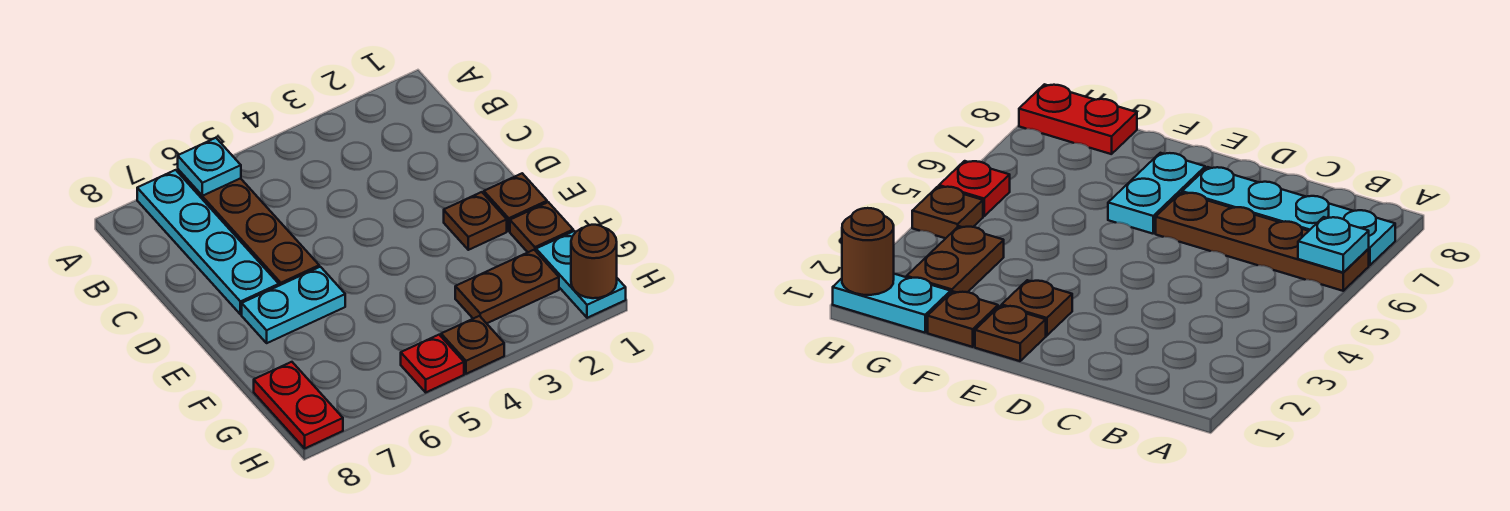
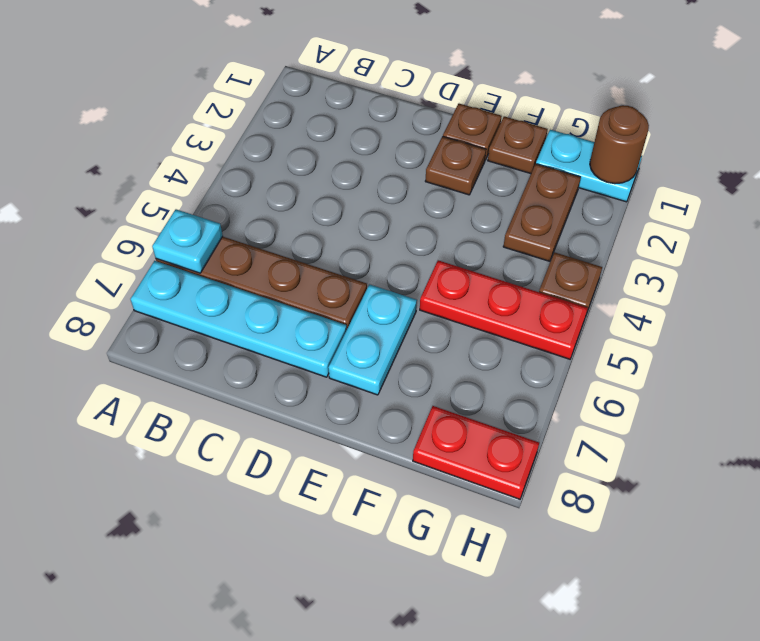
red 1x1 plate [401,335,464,392] -> red 1x3 plate [420,260,588,359]

